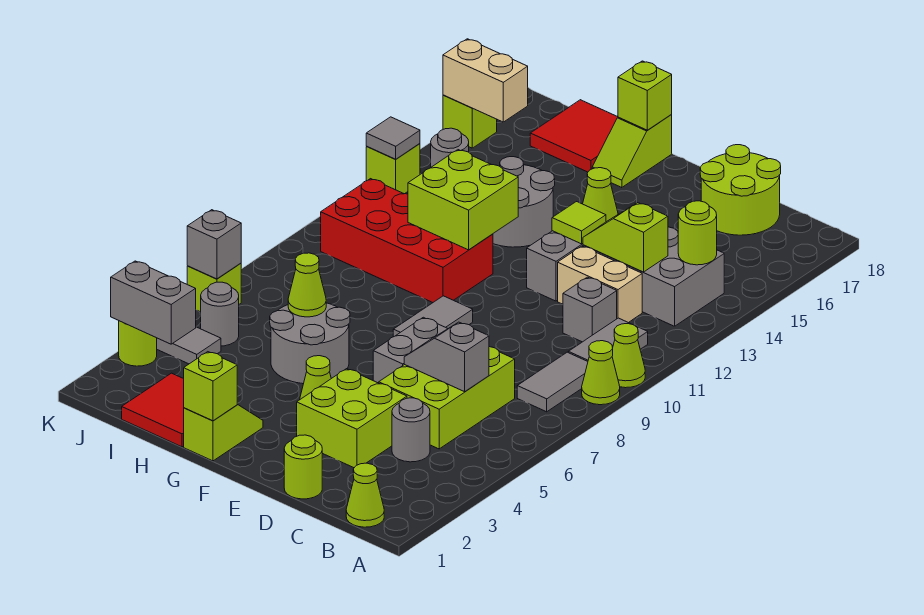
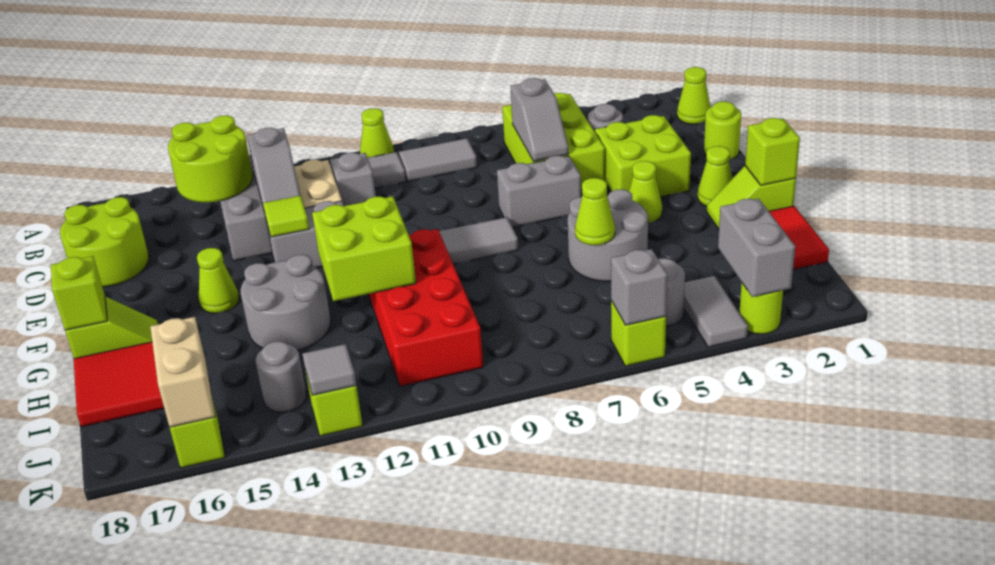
lime 1x1 cone [582,341,620,405] -> lime 1x1 cone moved to [698,146,732,206]
lime 1x1 round brick [678,201,717,265] -> lime 2x2 round brick [168,115,253,202]
lime 2x3 brick [379,347,515,449] -> lime 2x3 brick turned to [502,93,605,190]
lime 1x2 slope [583,203,668,272] -> grey 1x2 slope [247,127,300,209]

